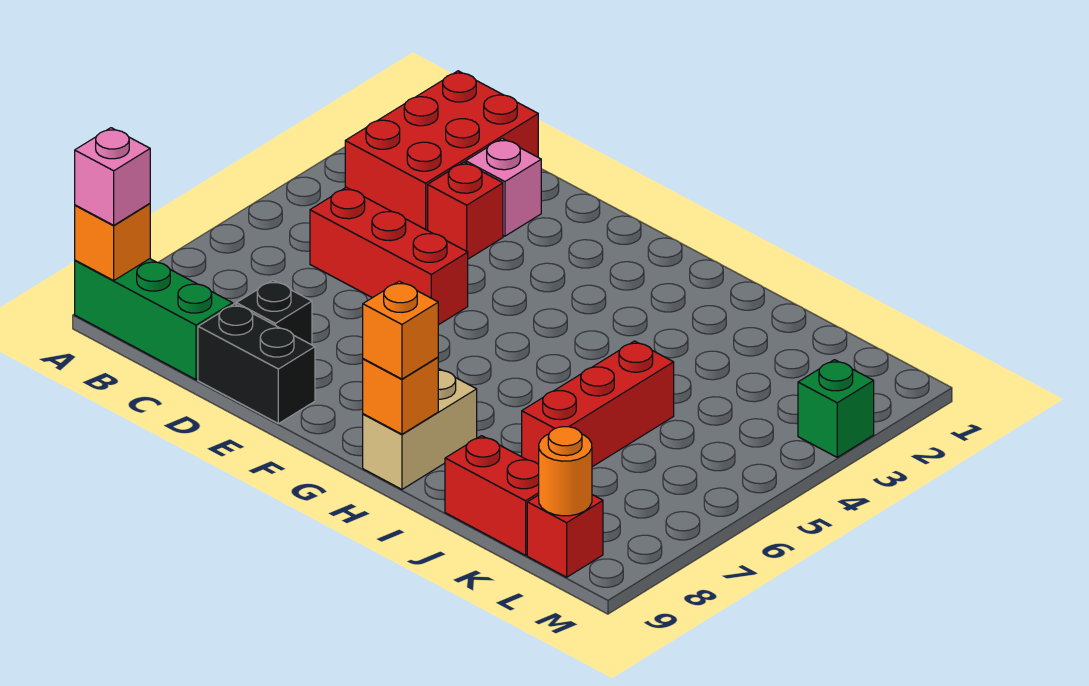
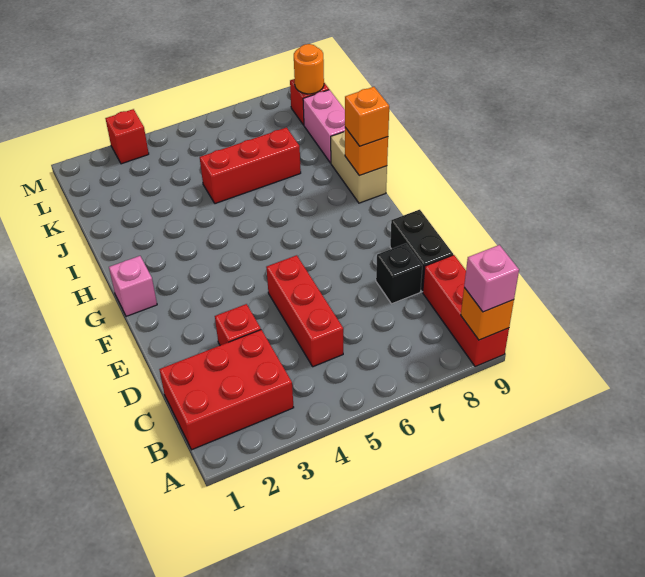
green 1x3 brick [75,259,233,380] -> red 1x3 brick [423,255,509,367]
pink 1x1 brick [466,138,541,236] -> pink 1x1 brick moved to [109,256,157,316]
tan 1x2 brick [363,369,477,489] -> tan 1x2 brick turned to [331,132,387,203]
red 1x2 brick [445,436,539,555] -> pink 1x2 brick [303,90,345,163]
green 1x1 brick [798,360,874,457] -> red 1x1 brick [105,109,149,164]

